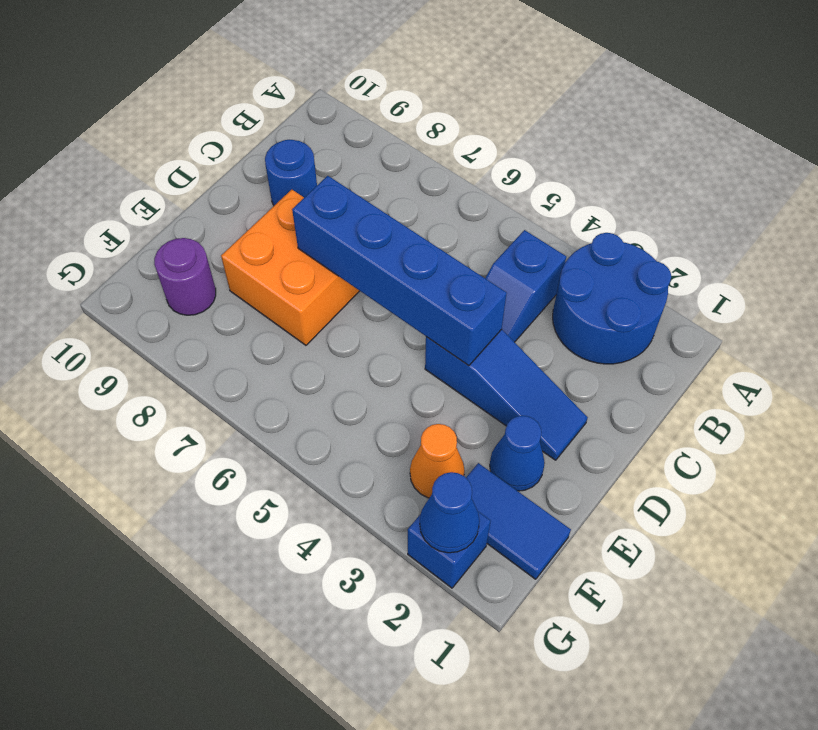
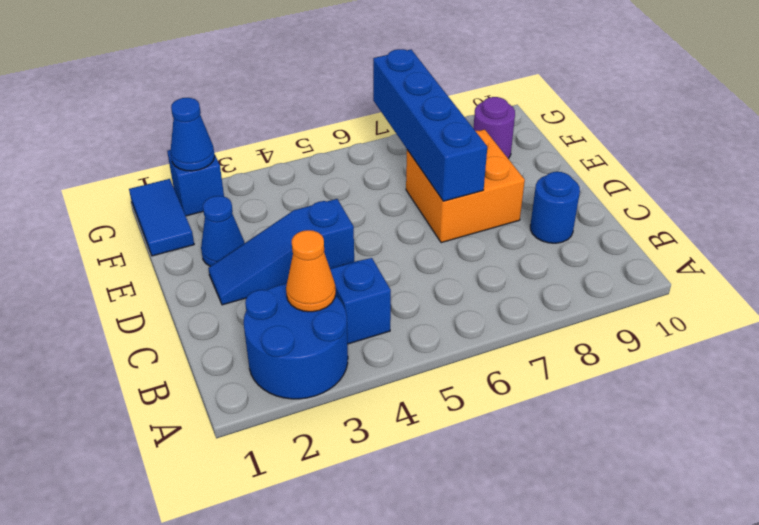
blue 1x4 brick [292,176,507,366] -> blue 1x4 brick turned to [373,49,487,201]
blue 1x2 tile [466,463,571,579] -> blue 1x2 tile turned to [129,179,194,256]
orange 1x1 cone [410,424,465,498] -> orange 1x1 cone moved to [286,230,336,312]

